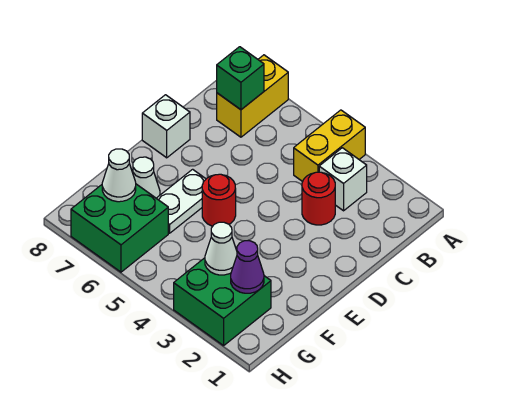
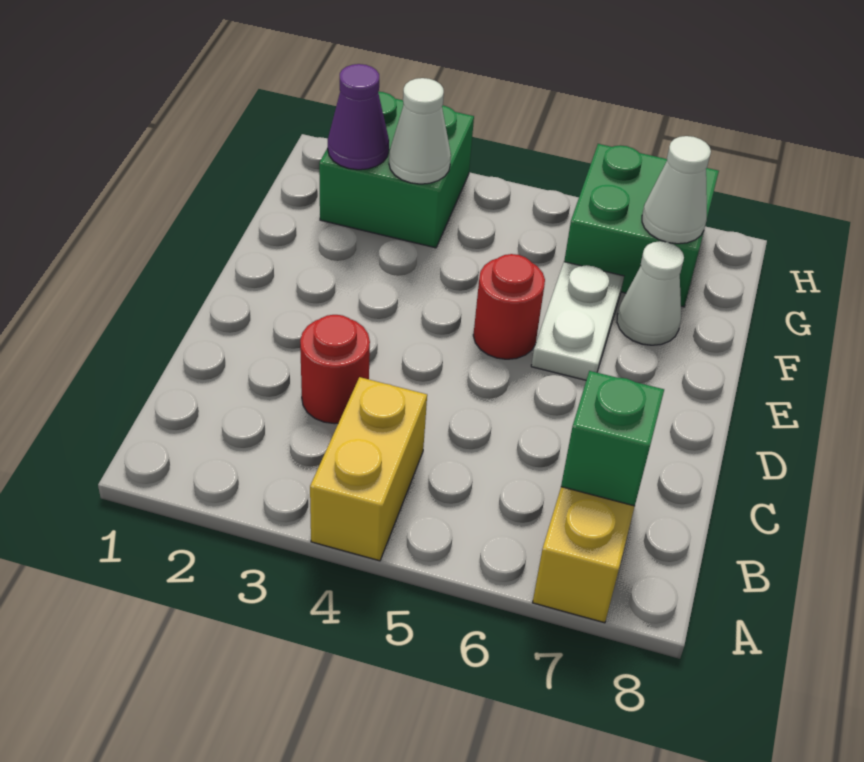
white 1x1 brick [319,148,367,211] -> none
white 1x1 brick [142,95,190,158] -> none

